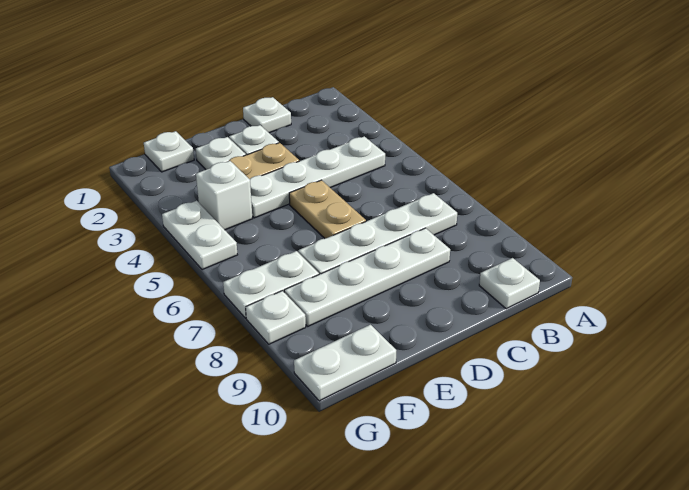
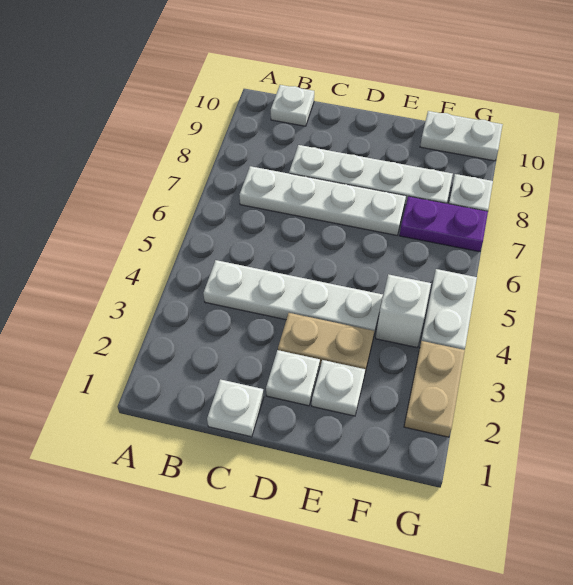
tan 1x2 plate [289,180,366,238] -> tan 1x2 plate moved to [404,341,465,437]
white 1x1 plate [144,131,194,172] -> none
white 1x2 plate [223,251,319,318] -> purple 1x2 plate [400,196,488,252]

